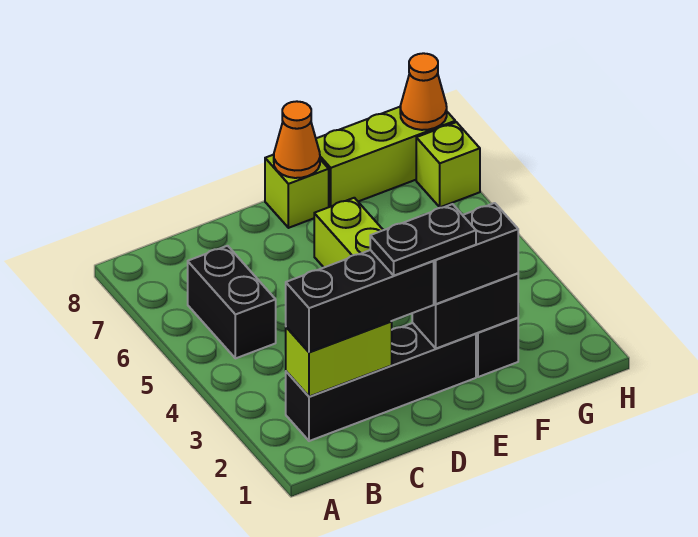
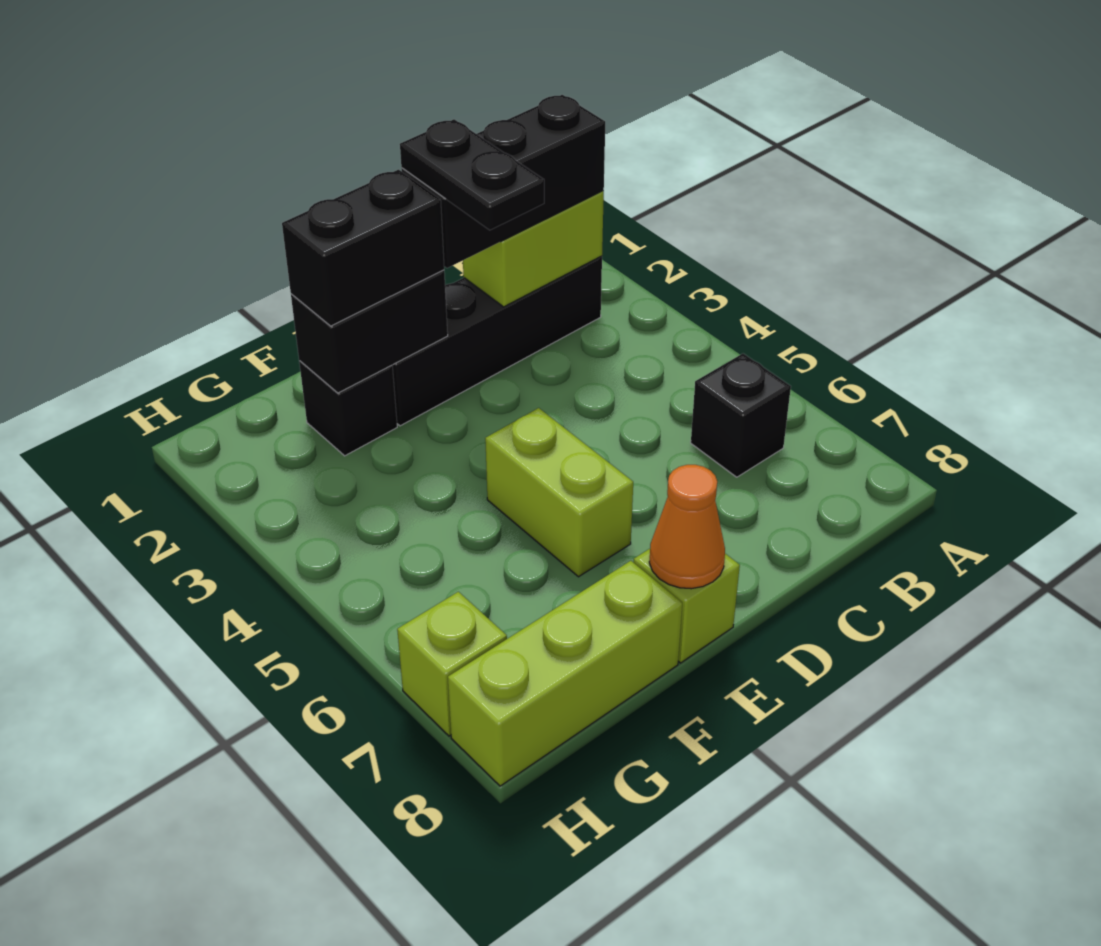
black 1x2 brick [188,246,276,358] -> black 1x1 brick [691,354,791,477]
black 1x2 plate [370,204,476,276] -> black 1x2 plate turned to [400,119,544,230]
orange 1x1 cone [400,53,447,130] -> none

